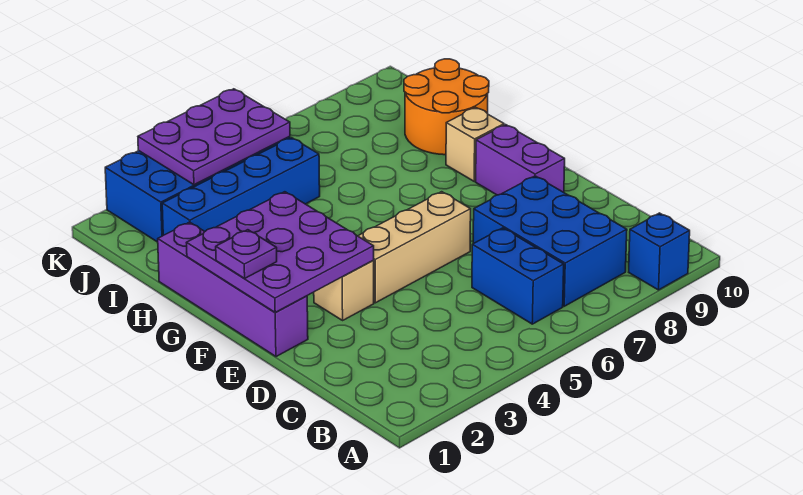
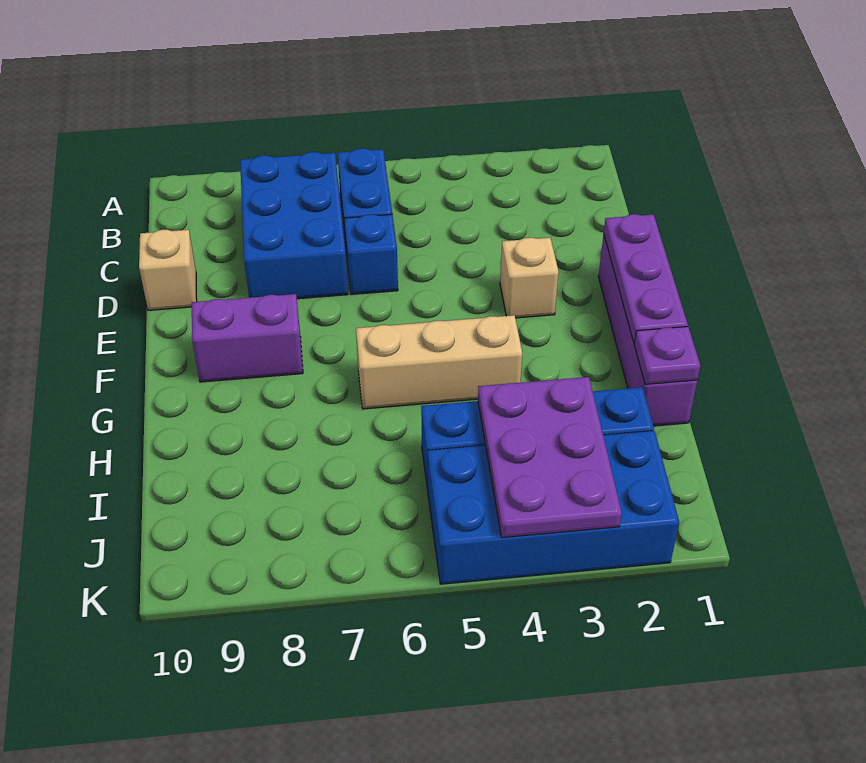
blue 1x1 brick [629,213,690,290] -> blue 1x1 brick moved to [344,214,398,294]
purple 3x3 plate [187,192,374,312] -> purple 1x3 plate [604,214,688,343]
tan 1x3 brick [358,192,471,303] -> tan 1x3 brick moved to [356,315,522,409]
purple 1x2 brick [476,125,565,195] -> purple 1x2 brick turned to [192,294,303,382]
purple 1x1 plate [216,230,277,279] -> purple 1x1 plate moved to [634,326,700,384]
tan 1x1 brick [446,107,504,181] -> tan 1x1 brick moved to [139,230,197,310]
orange 2x2 round brick [404,59,489,155] -> none
purple 2x3 plate [138,89,290,185] -> purple 2x3 plate turned to [478,377,622,538]

